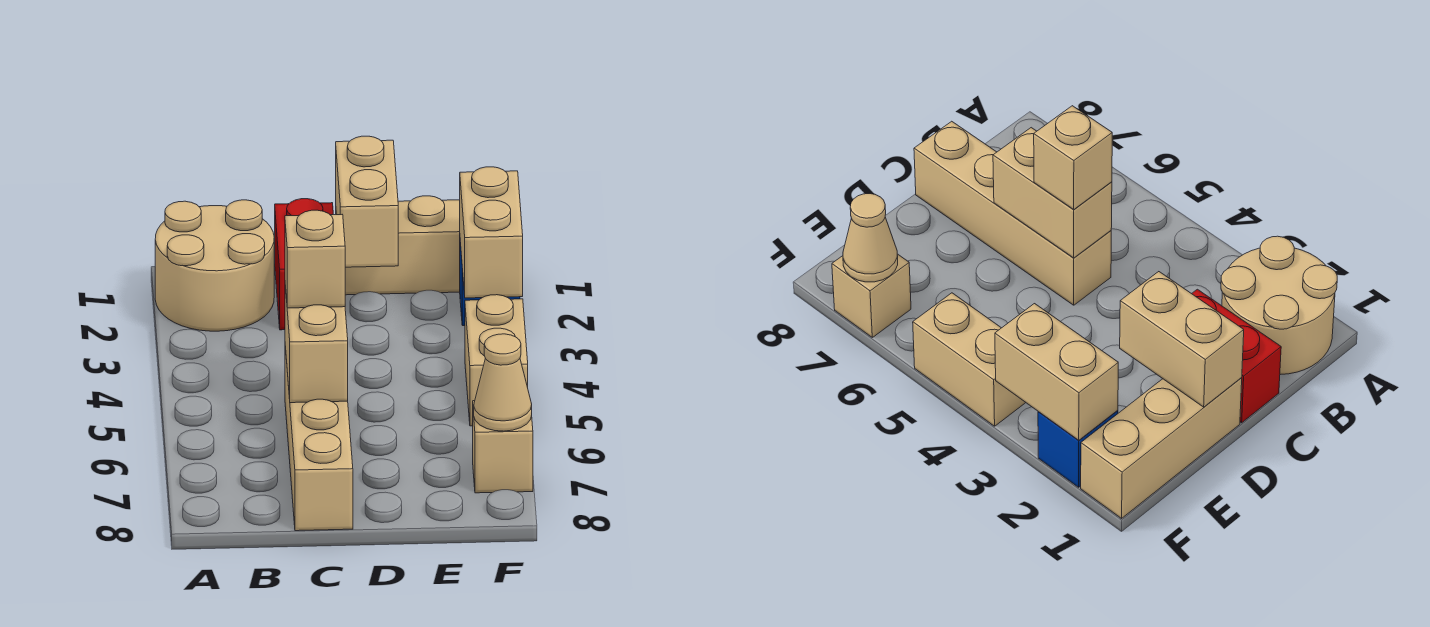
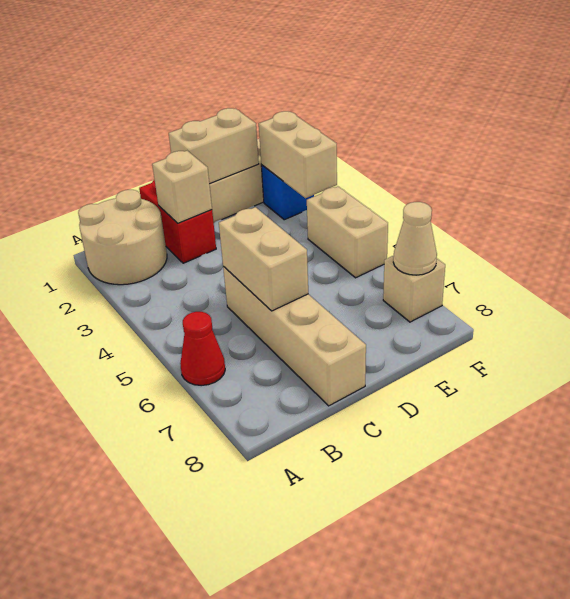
none -> red 1x1 cone [180,312,225,386]
tan 1x1 brick [285,210,345,308] -> tan 1x1 brick moved to [152,151,212,223]
tan 1x2 brick [336,136,398,267] -> tan 1x2 brick turned to [169,108,259,184]

